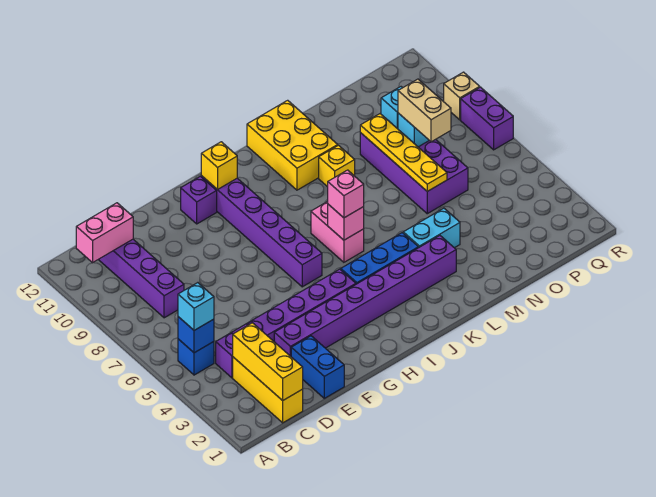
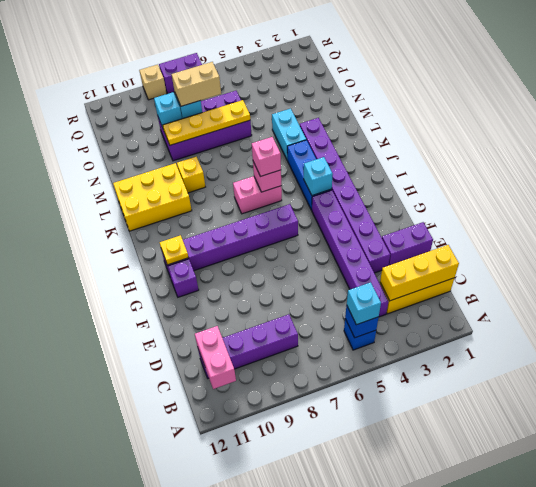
blue 1x2 brick [291,336,344,398] -> purple 1x2 brick [382,222,433,266]
yellow 1x1 brick [201,142,237,190] -> yellow 1x1 plate [160,235,188,265]
none -> cyan 1x1 brick [304,157,333,196]

